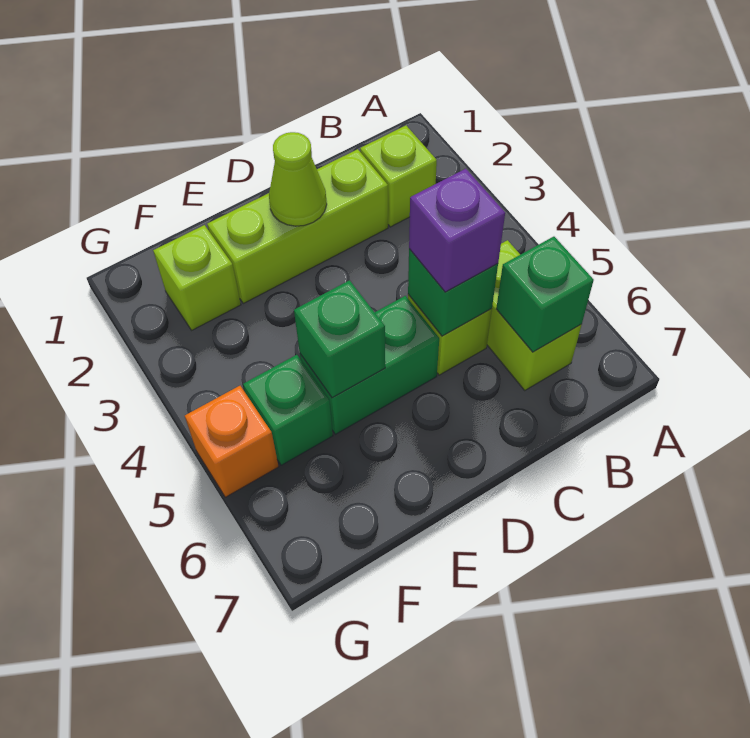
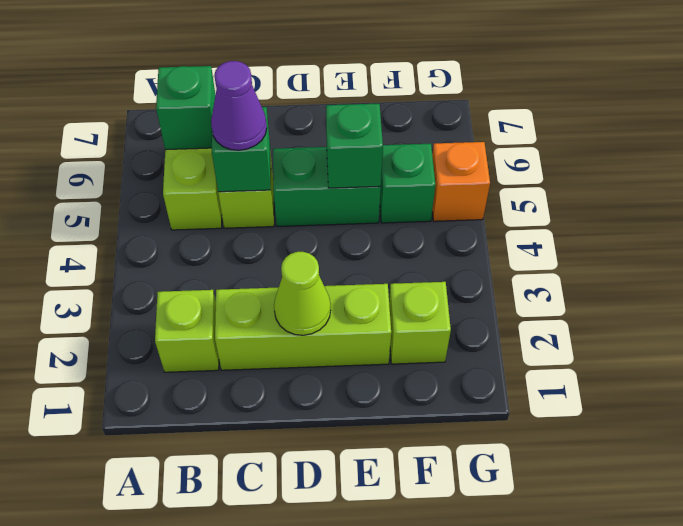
purple 1x1 brick [409,169,505,292] -> purple 1x1 cone [211,61,267,150]

